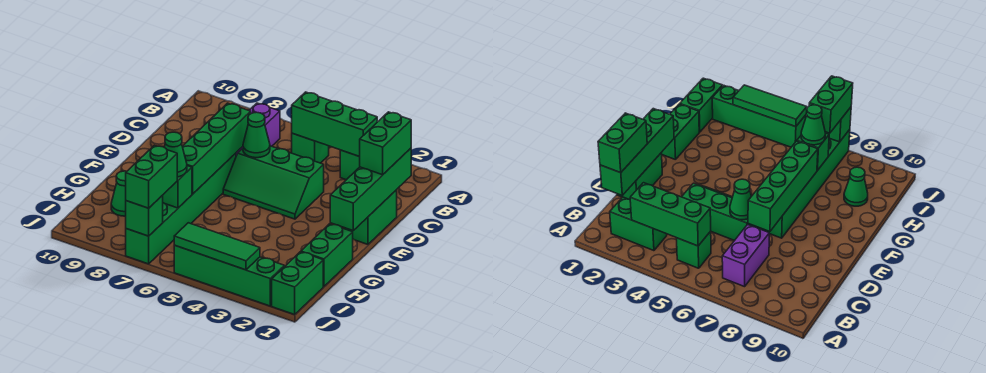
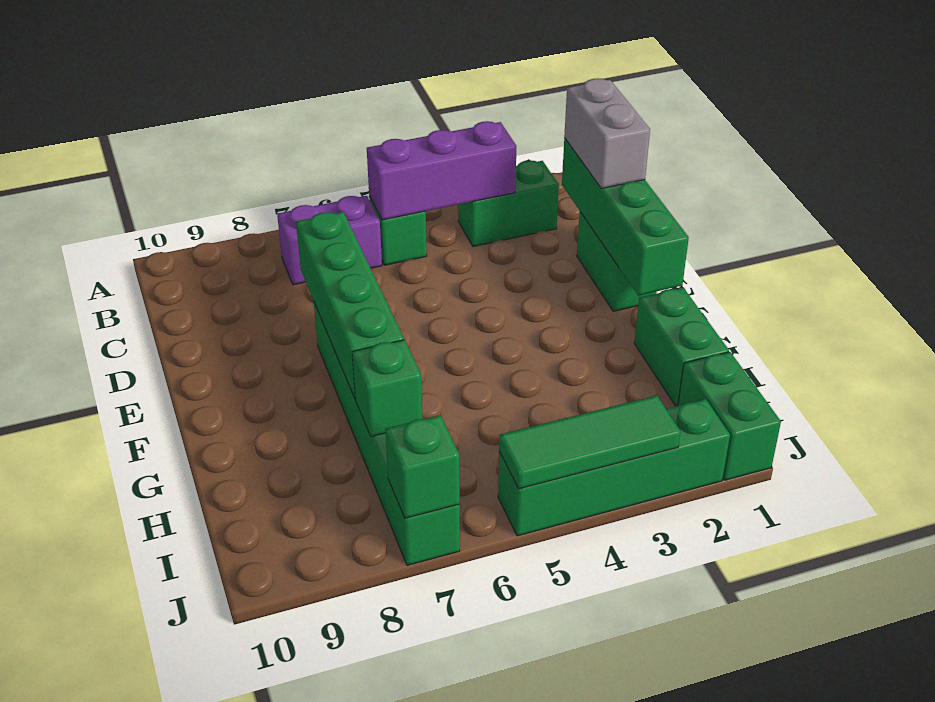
green 1x3 brick [292,92,377,157] -> purple 1x3 brick [367,121,516,220]
purple 1x2 brick [236,103,280,156] -> purple 1x2 brick turned to [277,196,382,285]
green 1x2 brick [360,112,411,175] -> grey 1x2 brick [564,78,650,189]
green 2x3 slope [223,146,324,219] -> none
green 1x1 cone [243,112,270,158] -> none
green 1x1 cone [164,132,187,177] -> none
green 1x1 cone [111,171,127,216] -> none
green 1x2 brick [126,145,177,208] -> none

